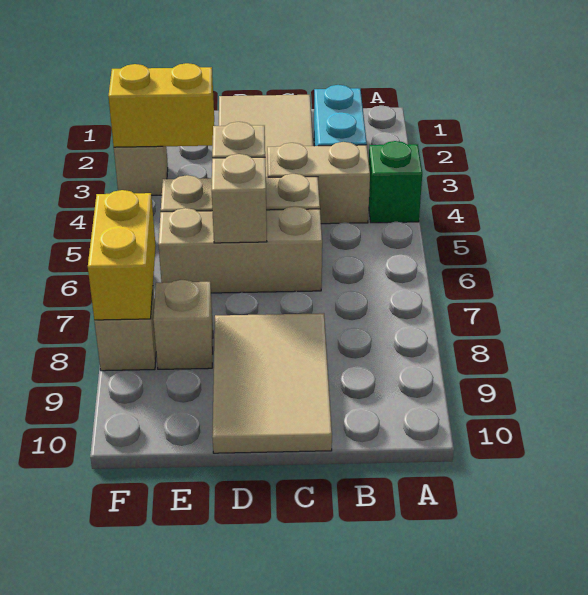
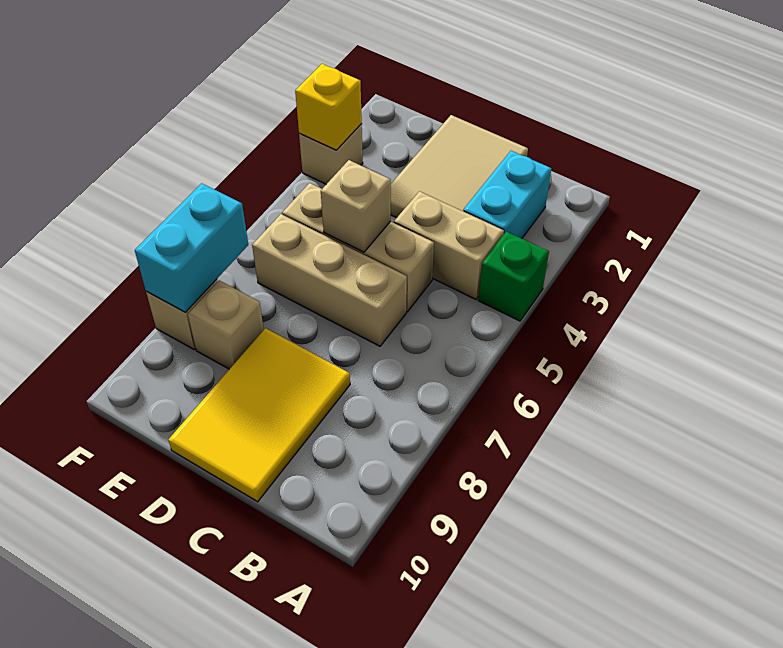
tan 2x3 tile [212,313,332,453] -> yellow 2x3 tile [168,328,350,502]
tan 1x1 brick [212,154,267,243] -> none
yellow 1x2 brick [108,63,214,147] -> yellow 1x1 brick [295,64,362,150]
yellow 1x2 brick [88,190,156,320] -> cyan 1x2 brick [135,183,248,312]

